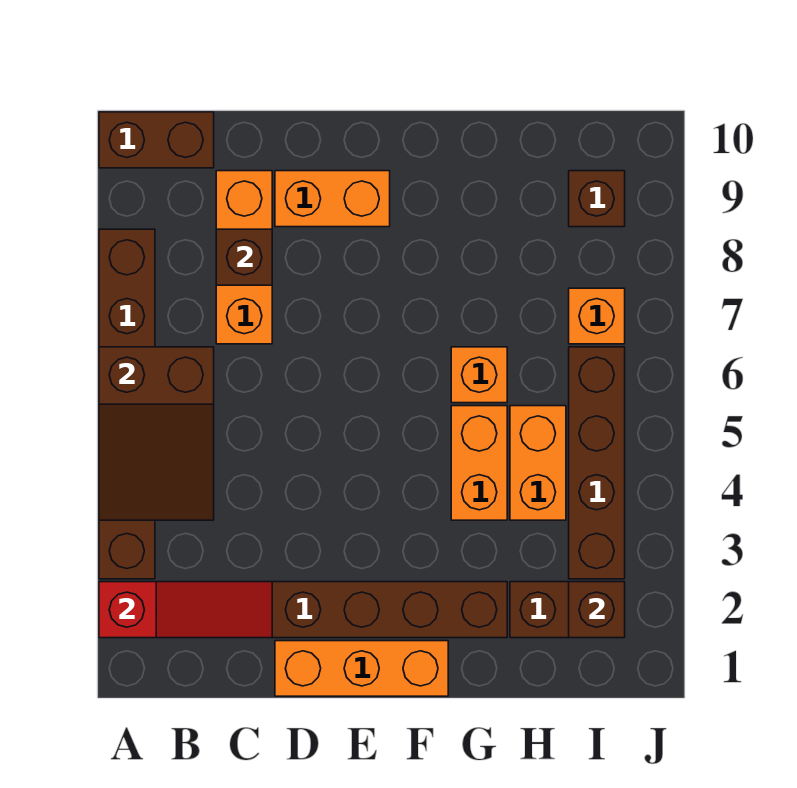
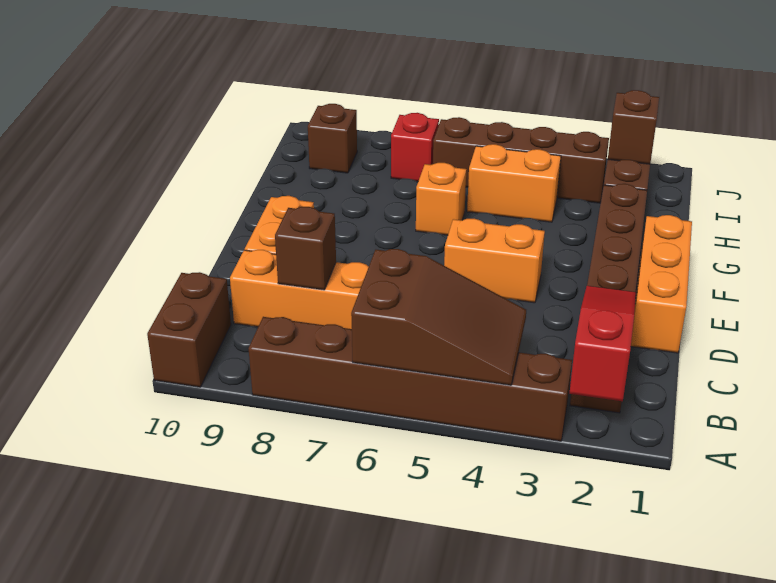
orange 1x2 brick [451,406,507,520] -> orange 1x2 brick moved to [444,219,545,303]
orange 1x1 brick [569,288,625,344] -> red 1x1 brick [391,113,439,181]

